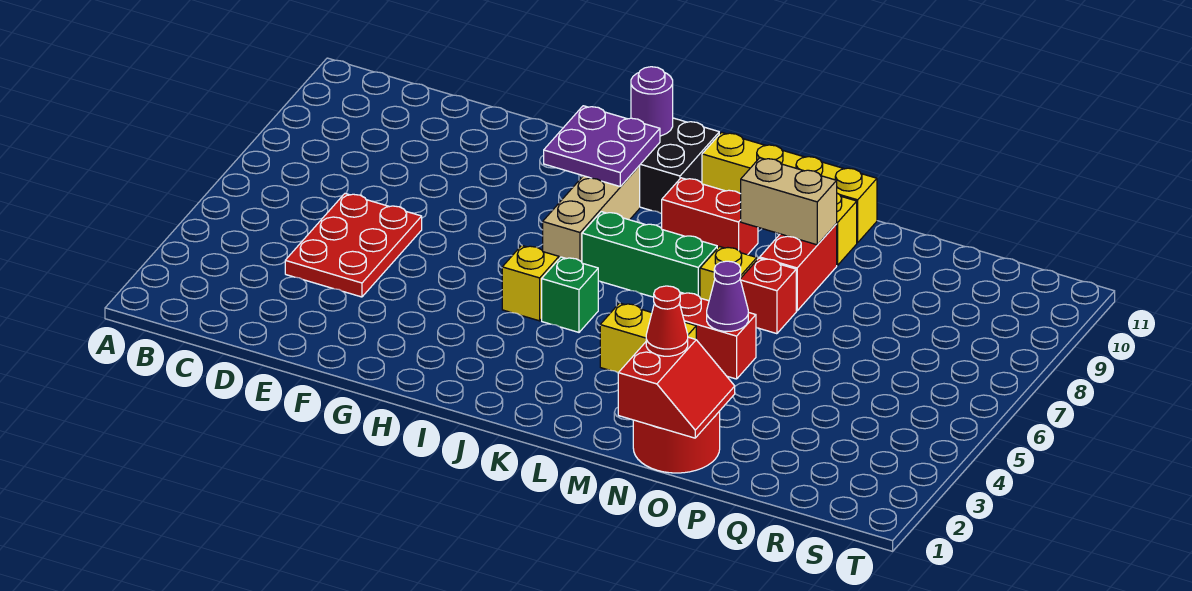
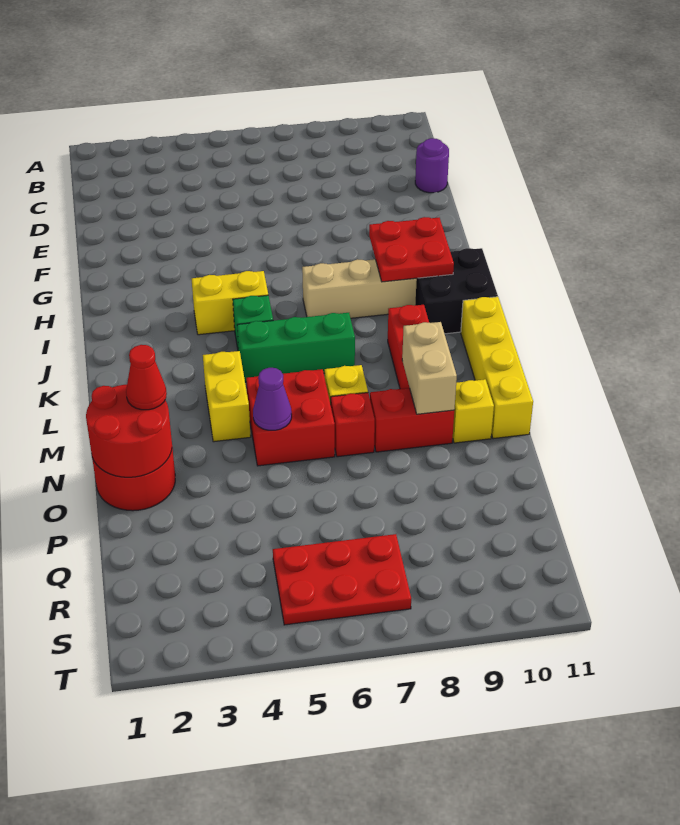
red 2x3 plate [285,193,422,297] -> red 2x3 plate moved to [273,534,411,625]
purple 2x2 plate [544,106,660,187] -> red 2x2 plate [369,217,454,282]
yellow 1x1 brick [502,245,559,321] -> yellow 1x2 brick [192,271,268,335]
purple 1x1 round brick [631,67,673,136] -> purple 1x1 round brick moved to [415,138,449,193]
green 1x3 brick [582,212,717,297] -> green 1x3 brick turned to [237,313,355,382]
red 1x2 brick [680,292,756,379] -> red 2x2 brick [246,369,335,466]
red 2x2 slope [618,337,735,438] -> red 2x2 round brick [86,385,172,477]

